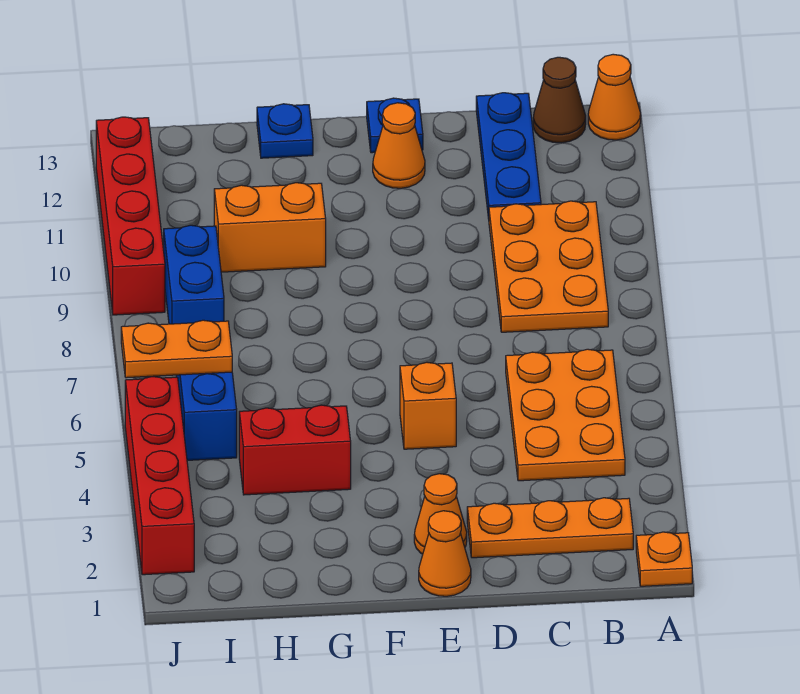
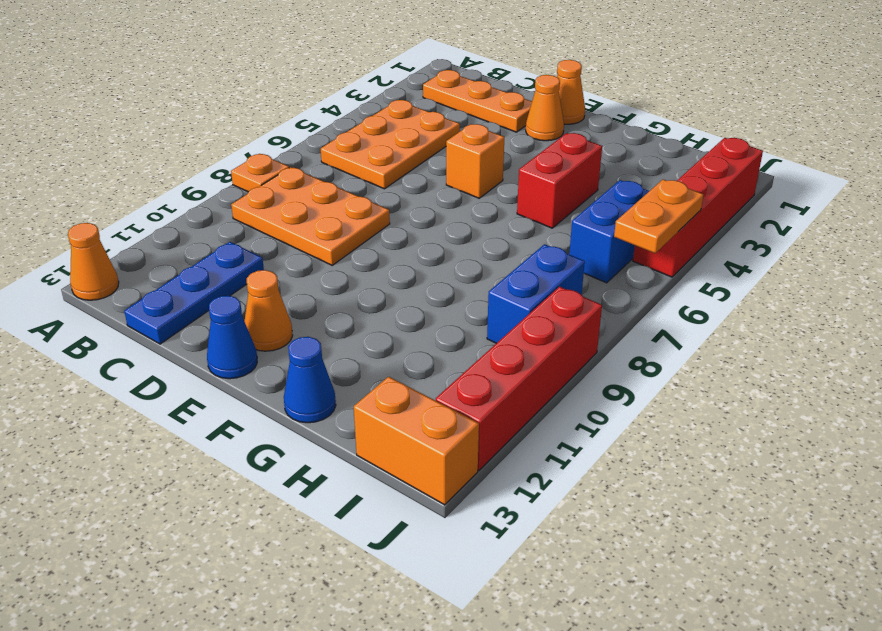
orange 1x1 plate [636,532,692,586] -> orange 1x1 plate moved to [231,154,289,192]
orange 2x3 plate [489,201,608,332] -> orange 2x3 plate turned to [231,167,390,265]
brown 1x1 cone [533,57,586,143] -> none
blue 1x1 plate [367,98,423,153] -> blue 1x1 cone [207,296,257,379]
red 1x2 brick [239,405,351,495] -> red 1x2 brick turned to [517,133,602,228]
orange 1x2 brick [214,183,326,272] -> orange 1x2 brick moved to [354,377,479,505]
blue 1x1 plate [257,104,313,158] -> blue 1x1 cone [284,337,336,423]
orange 1x2 plate [121,320,232,378] -> orange 1x2 plate turned to [614,179,703,253]

